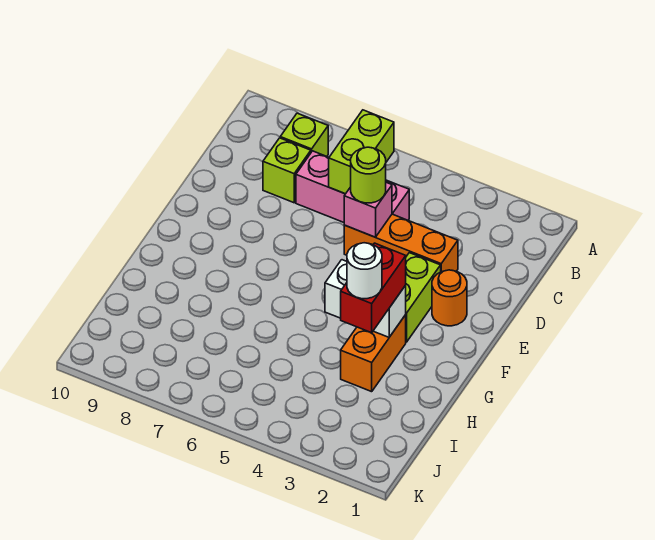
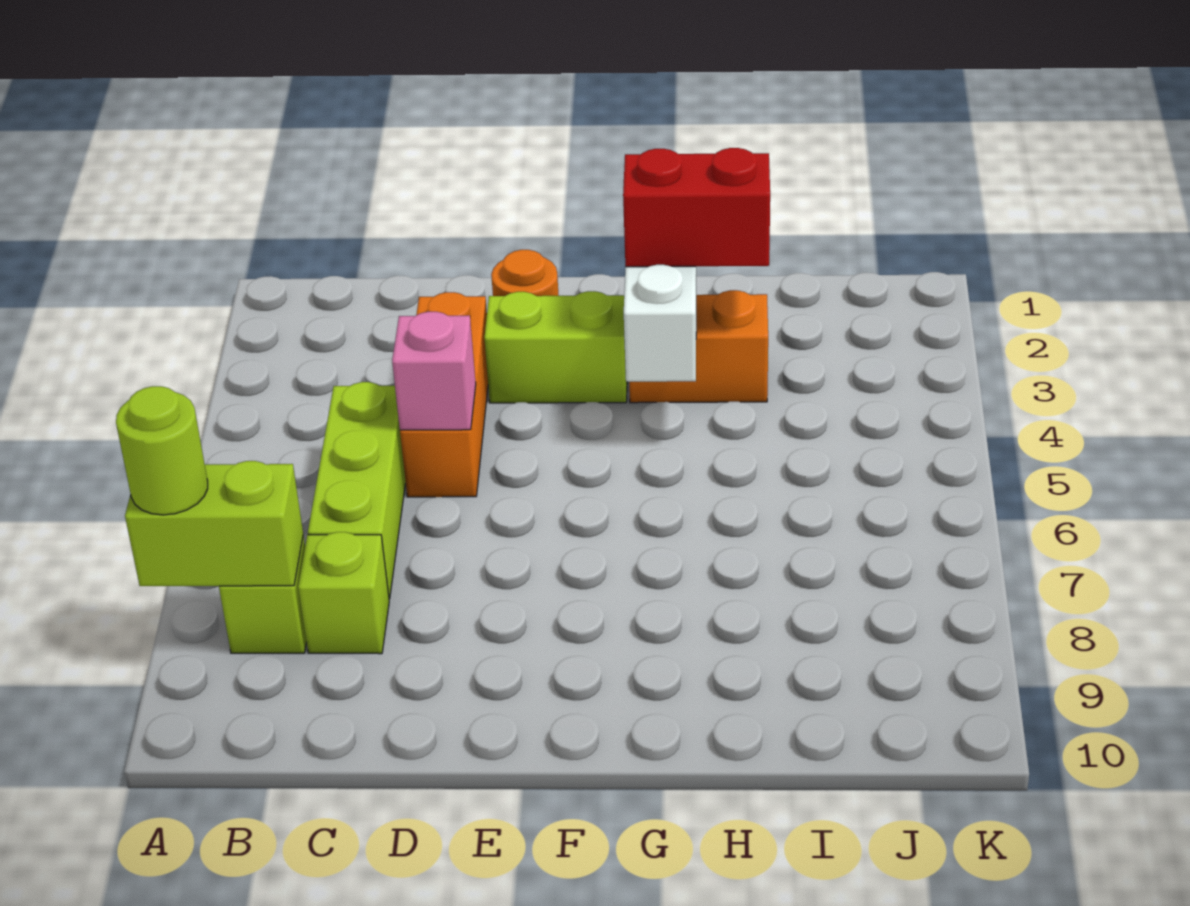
lime 1x2 brick [329,110,394,194] -> lime 1x2 brick moved to [125,461,303,586]
pink 1x3 brick [296,151,409,222] -> lime 1x3 brick [308,382,406,599]
lime 1x1 round brick [351,147,386,203] -> lime 1x1 round brick moved to [116,386,208,515]
white 1x1 round brick [347,243,382,299] -> none

